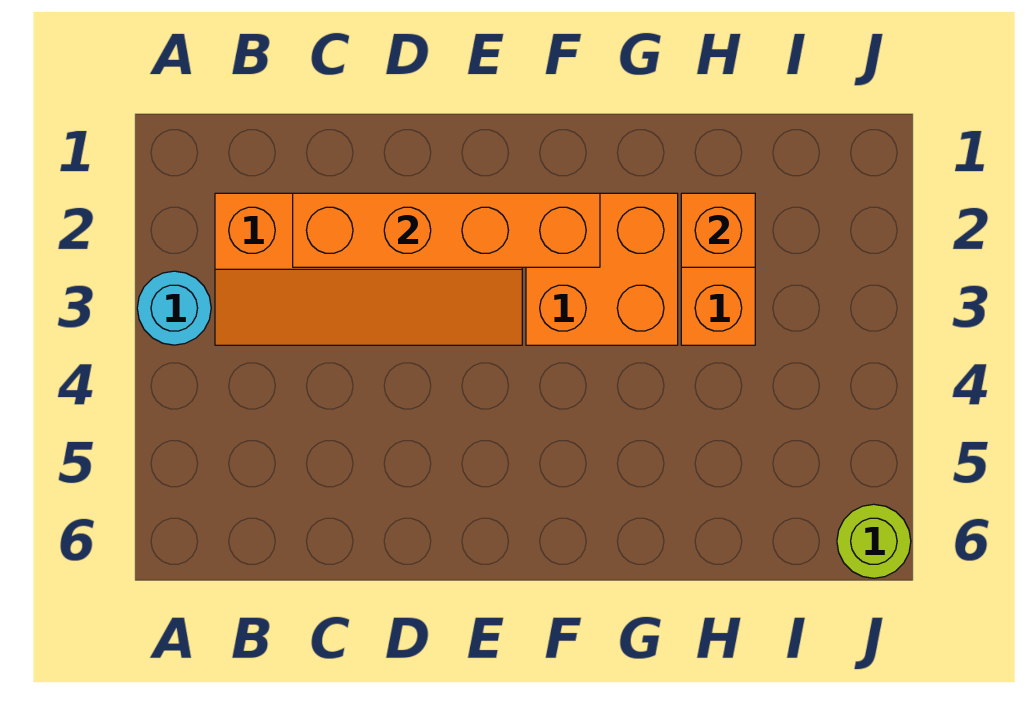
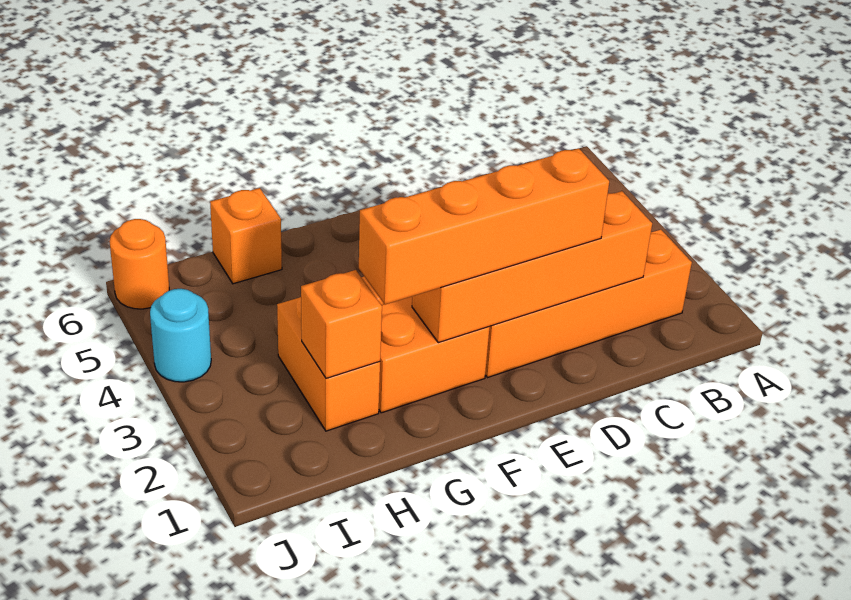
cyan 1x1 round brick [137,271,211,345] -> cyan 1x1 round brick moved to [150,289,211,382]
none -> orange 1x4 brick [359,148,609,305]
none -> orange 1x1 brick [210,188,282,284]
lime 1x1 round brick [837,504,911,578] -> orange 1x1 round brick [109,219,169,309]

